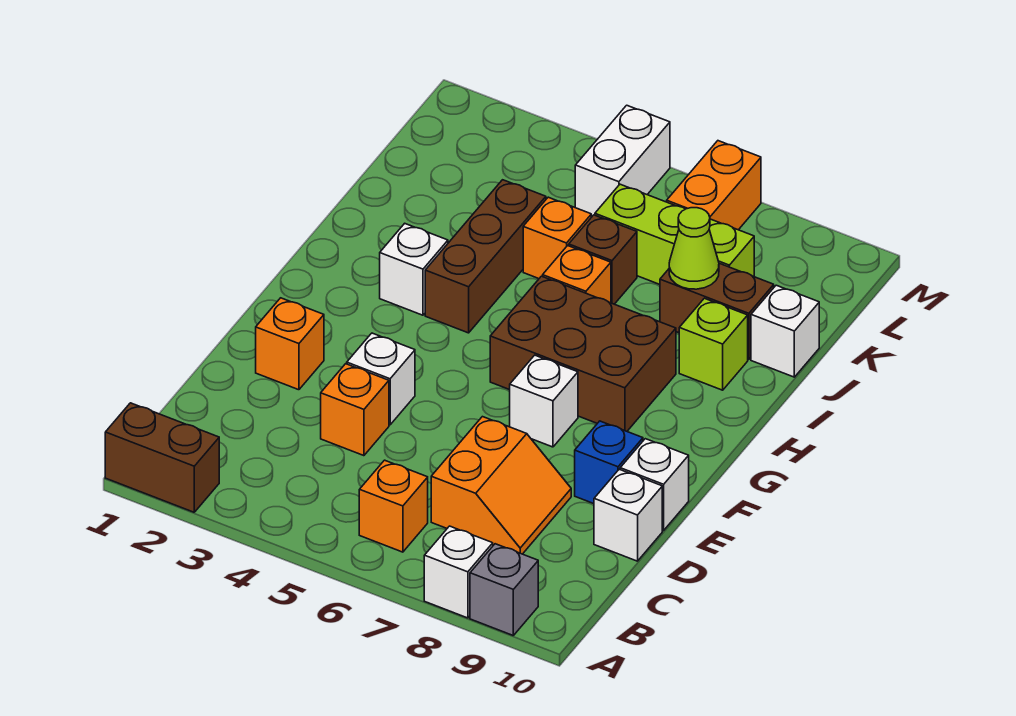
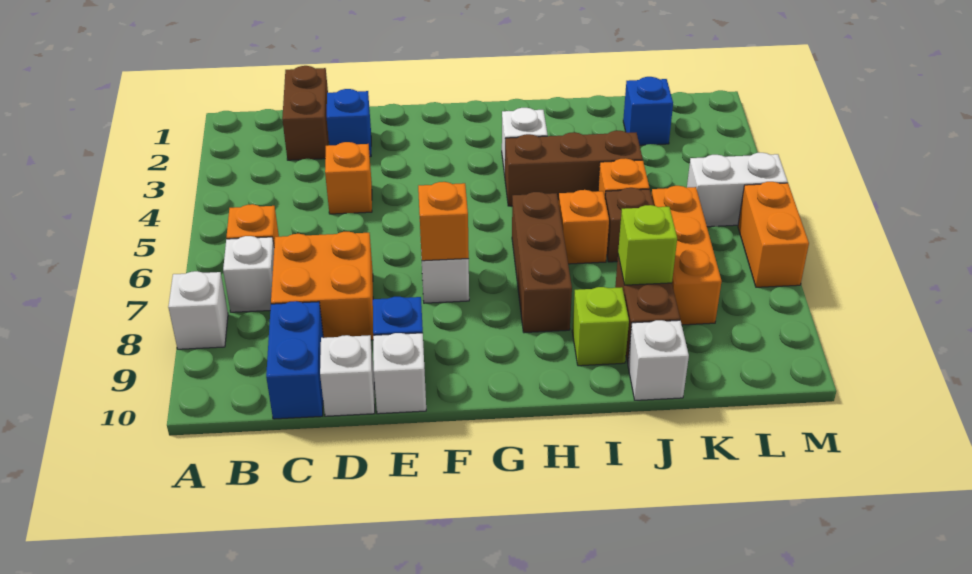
brown 1x2 brick [105,403,219,512] -> brown 1x2 brick moved to [282,66,329,160]
grey 1x1 brick [470,544,538,635] -> none
orange 2x2 slope [431,417,571,554] -> orange 2x2 brick [271,232,373,340]
none -> blue 1x2 brick [266,301,324,419]
none -> blue 1x1 brick [327,89,371,157]
orange 1x1 brick [256,298,324,390] -> orange 1x1 brick moved to [418,182,469,261]
white 1x1 brick [347,333,415,425] -> white 1x1 brick moved to [223,236,274,312]
brown 2x3 brick [490,276,676,431] -> brown 1x3 brick [512,192,572,333]
lime 1x1 cone [669,208,719,289] -> lime 1x1 brick [618,205,677,285]
none -> blue 1x1 brick [623,77,673,145]
lime 1x3 brick [595,184,754,284] -> orange 1x3 brick [651,186,722,325]
orange 1x2 brick [667,141,761,230] -> orange 1x2 brick turned to [738,182,809,287]

